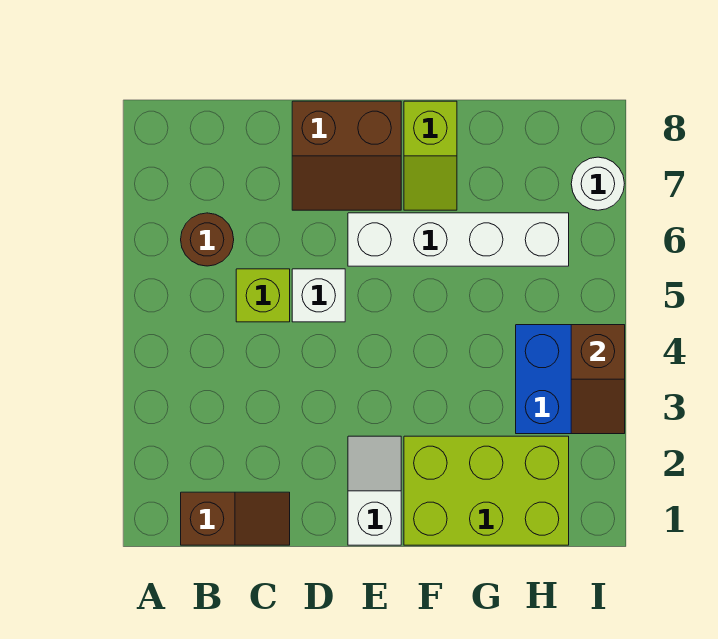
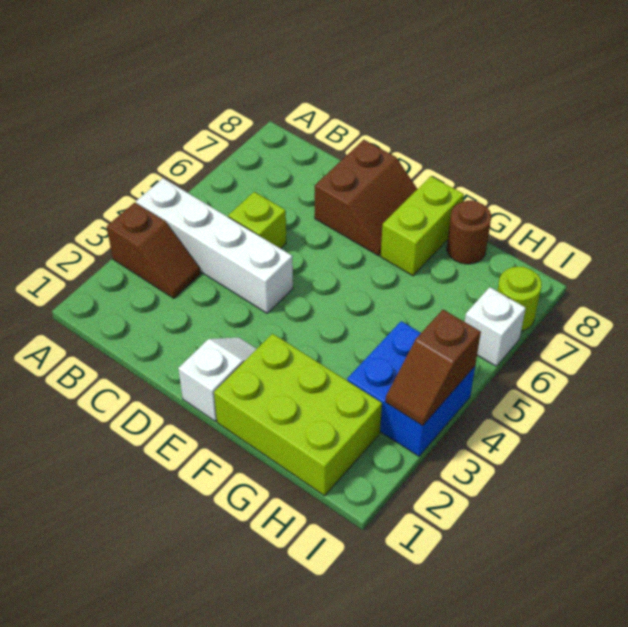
brown 1x2 slope [181,492,290,545] -> brown 1x2 slope moved to [107,202,201,298]
brown 1x1 round brick [181,213,234,266] -> brown 1x1 round brick moved to [447,200,491,264]
white 1x1 brick [292,269,345,322] -> white 1x1 brick moved to [465,287,526,366]
brown 2x2 slope [292,101,401,210] -> brown 2x2 slope turned to [315,140,417,256]
white 1x4 brick [348,213,569,266] -> white 1x4 brick moved to [136,178,293,313]
lime 1x2 slope [404,101,457,210] -> lime 1x2 brick [381,176,464,276]
white 1x1 round brick [571,157,624,210] -> lime 1x1 round brick [498,267,542,331]

